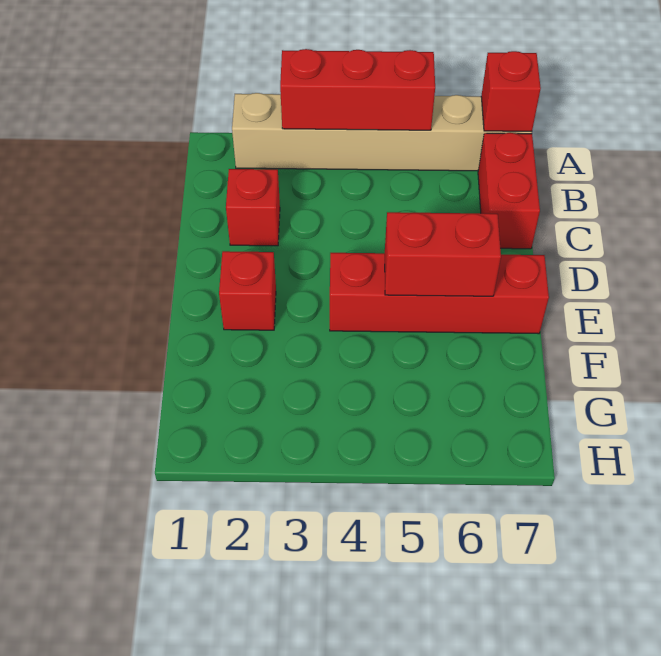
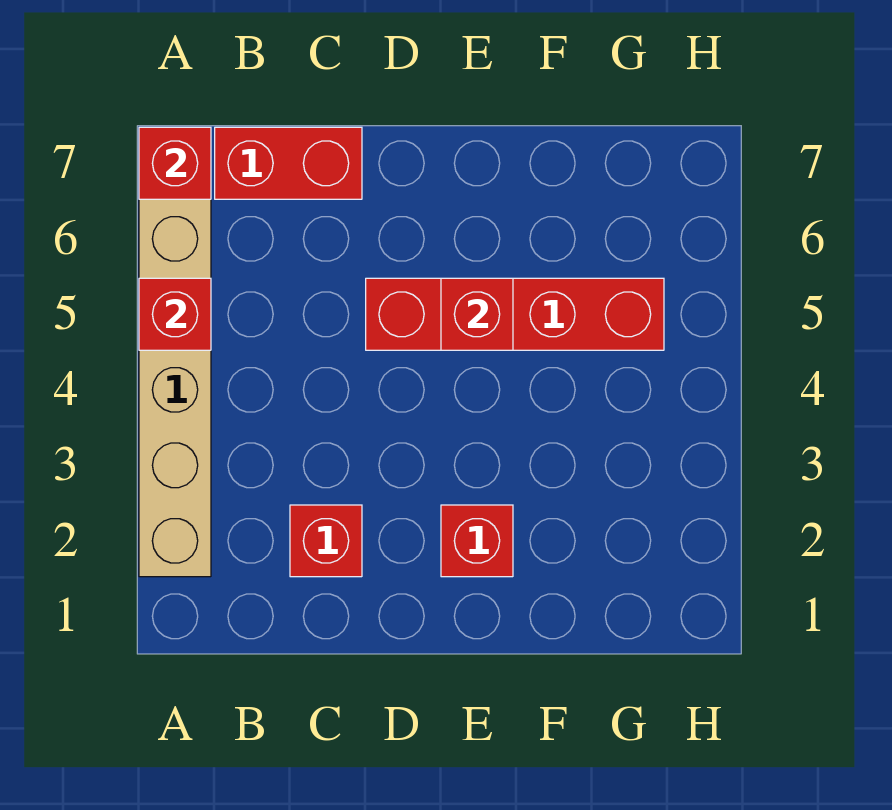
red 1x3 brick [280,49,435,130] -> red 1x1 brick [139,278,211,350]
red 1x4 brick [330,253,549,334] -> red 1x4 brick turned to [366,278,664,350]
red 1x2 brick [385,212,501,296] -> red 1x1 brick [441,278,513,350]

